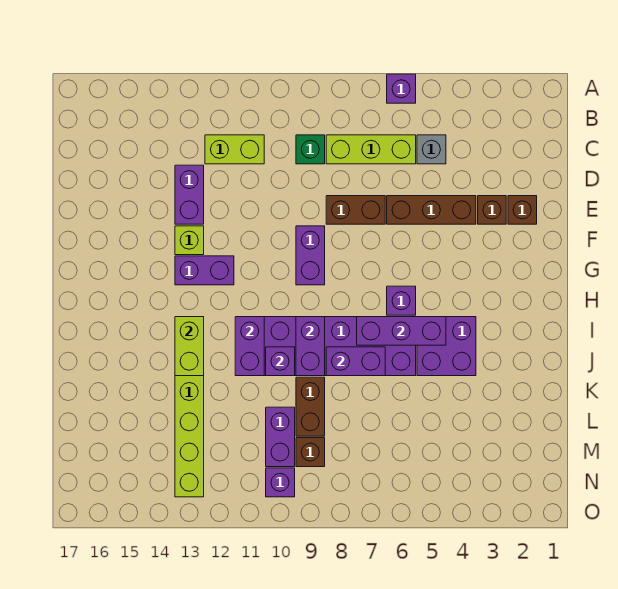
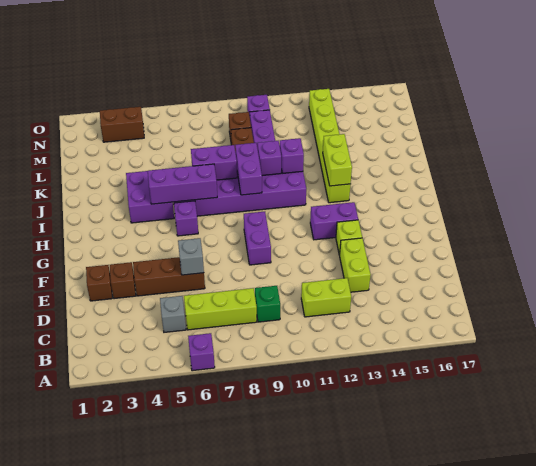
purple 1x2 brick [175,165,204,224] -> lime 1x2 brick [340,238,371,292]
none -> grey 1x1 brick [178,238,204,275]
brown 1x2 brick [326,196,385,224] -> brown 1x2 brick moved to [100,107,144,142]
purple 1x2 brick [235,317,264,376] -> purple 1x1 brick [280,138,304,173]

